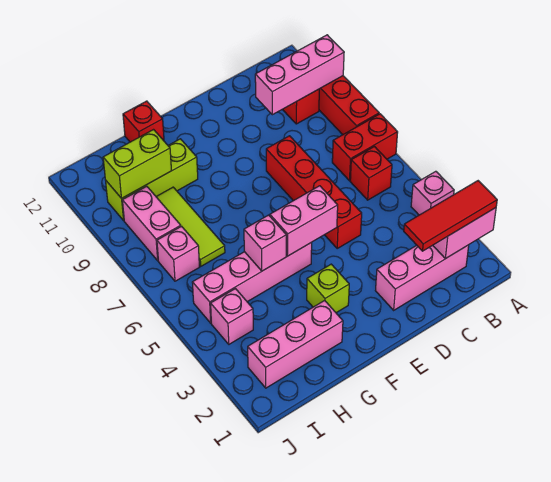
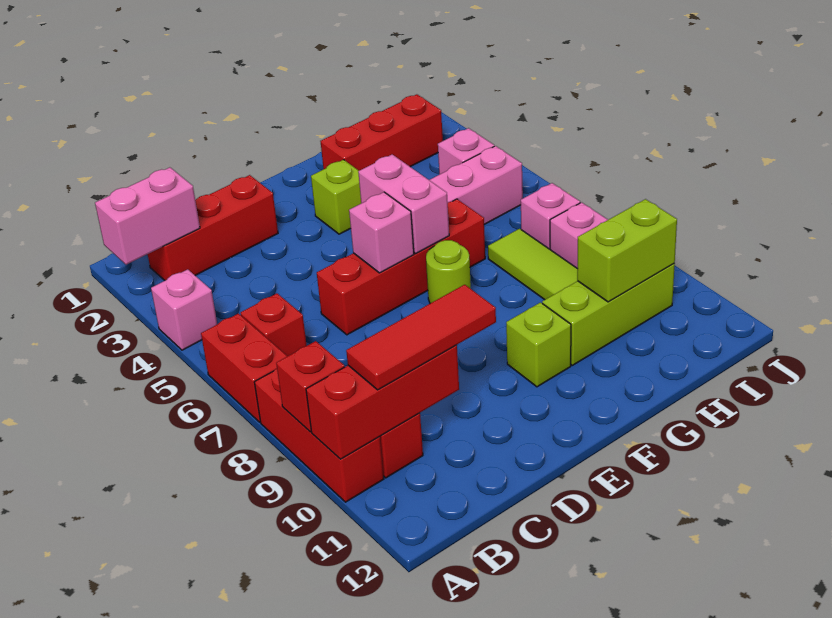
red 1x3 tile [404,181,497,251] -> red 1x3 tile moved to [346,285,496,390]
red 1x2 brick [332,114,398,181] -> red 1x2 brick turned to [201,313,287,422]
pink 1x3 brick [255,35,344,115] -> red 1x3 brick [306,345,459,459]
pink 1x3 brick [376,245,469,310] -> red 1x3 brick [148,175,278,280]
red 1x4 brick [266,136,362,248] -> red 1x4 brick turned to [317,199,485,335]
pink 1x2 brick [270,186,338,256] -> pink 1x2 brick turned to [358,154,449,253]
none -> lime 1x1 round brick [426,240,471,303]
none -> lime 1x1 brick [506,303,571,387]
pink 1x3 brick [248,300,343,388] -> red 1x3 brick [320,94,443,171]
pink 1x1 brick [244,215,286,271] -> pink 1x1 brick moved to [349,192,414,273]
red 1x1 brick [123,101,164,142] -> red 1x1 brick moved to [276,341,345,432]

